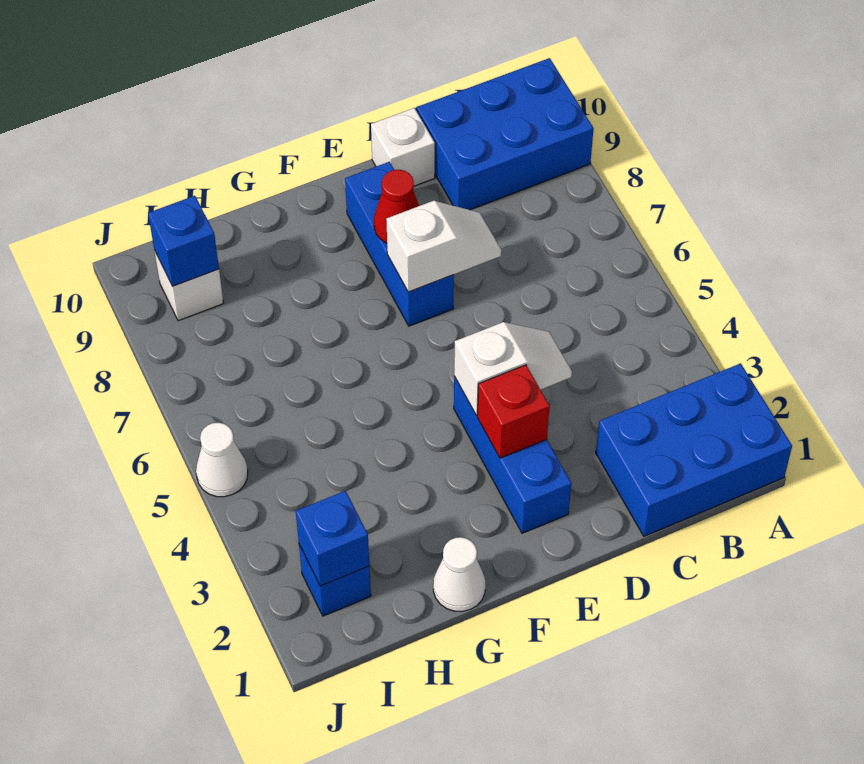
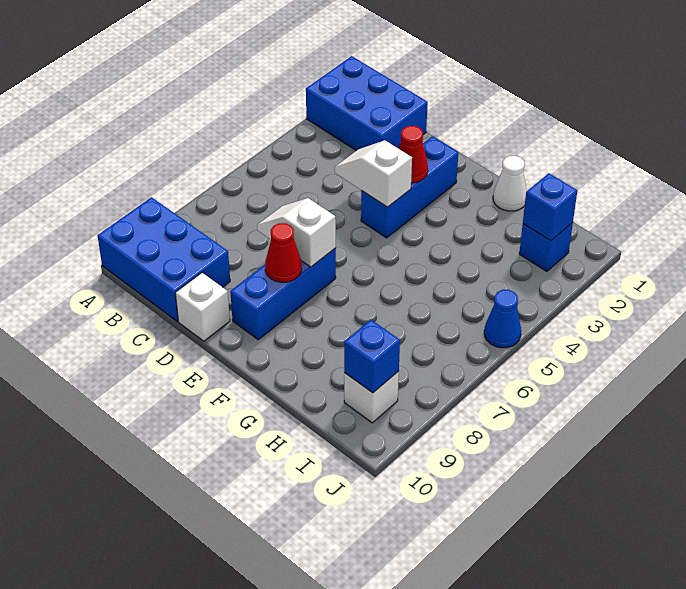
red 1x1 brick [477,365,550,458] -> red 1x1 cone [399,126,428,183]
white 1x1 cone [196,423,248,497] -> blue 1x1 cone [484,290,521,348]

